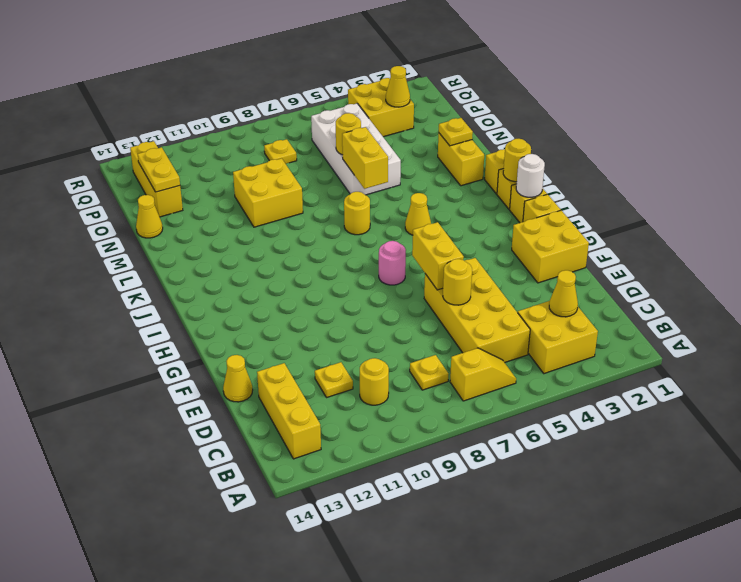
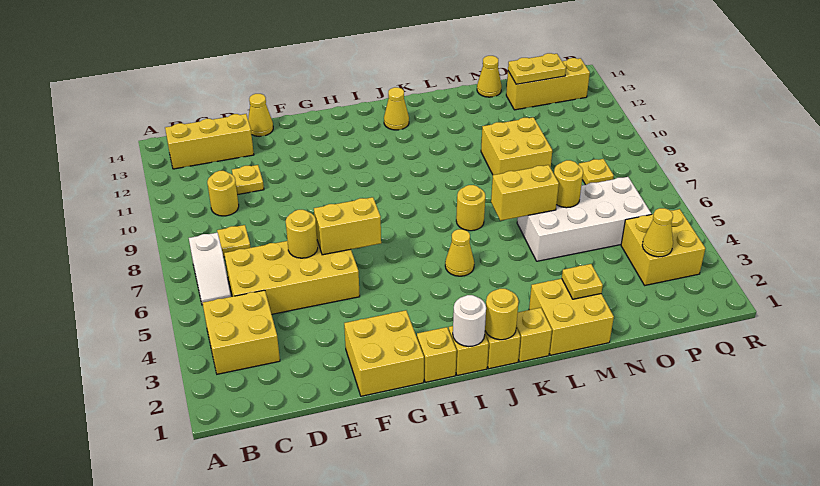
yellow 1x2 slope [450,348,516,401] -> white 1x2 slope [189,233,231,305]
yellow 1x1 cone [549,270,578,317] -> yellow 1x1 cone moved to [384,87,409,130]
pink 1x1 round brick [379,241,406,285] -> none
yellow 1x2 brick [438,133,484,186] -> yellow 2x2 brick [529,279,614,355]

